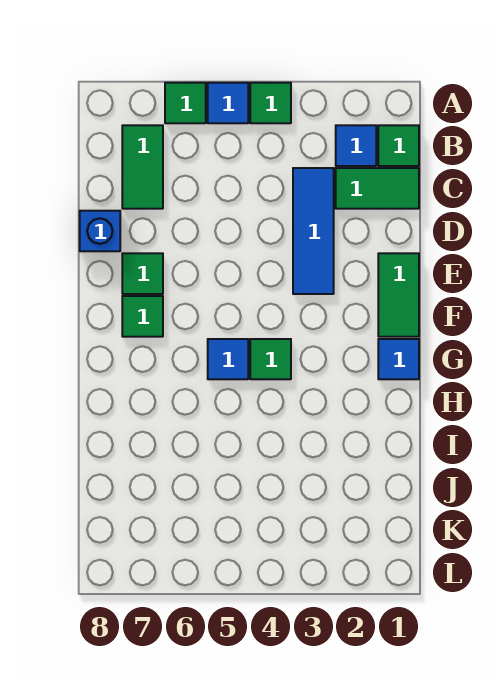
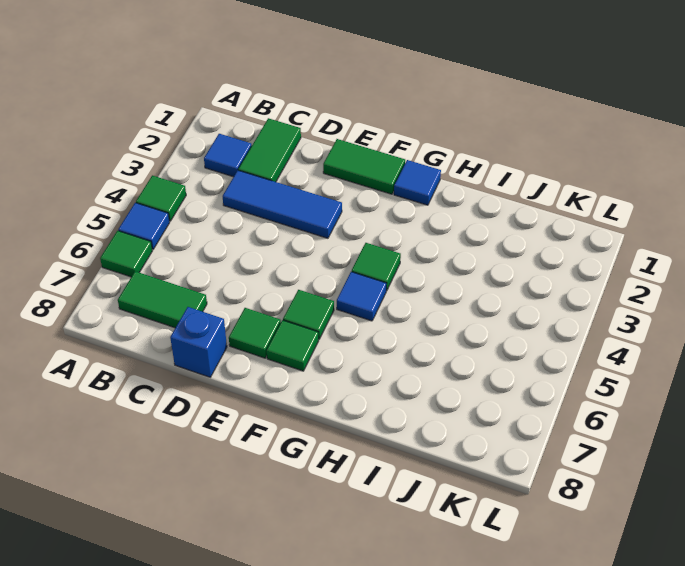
green 1x1 tile [378,125,419,166] -> green 1x1 tile moved to [283,290,334,339]

